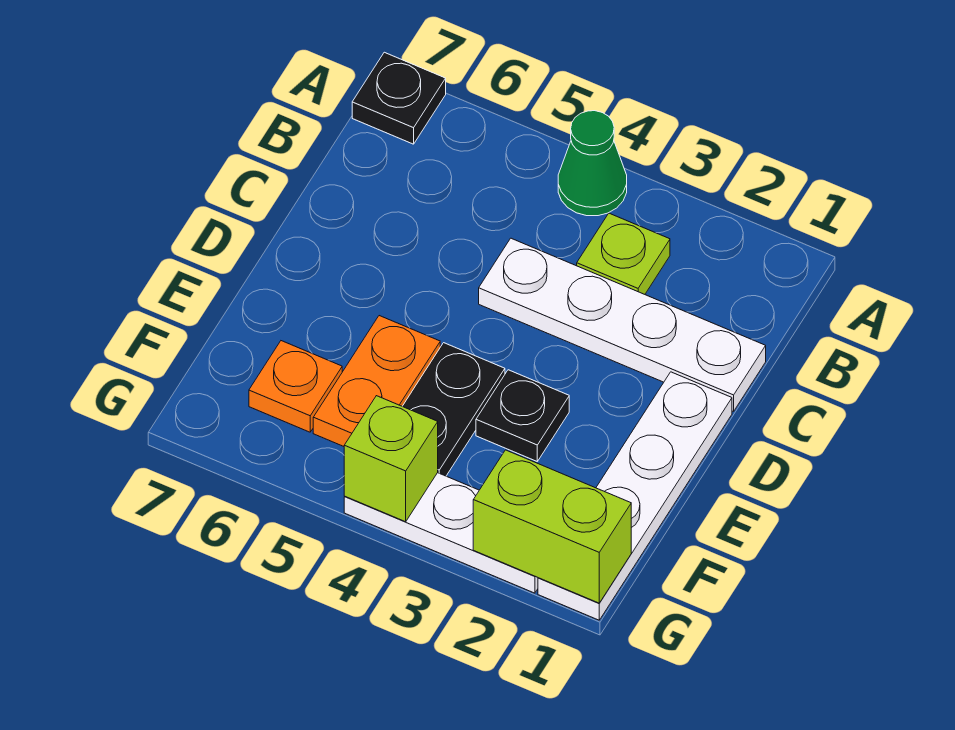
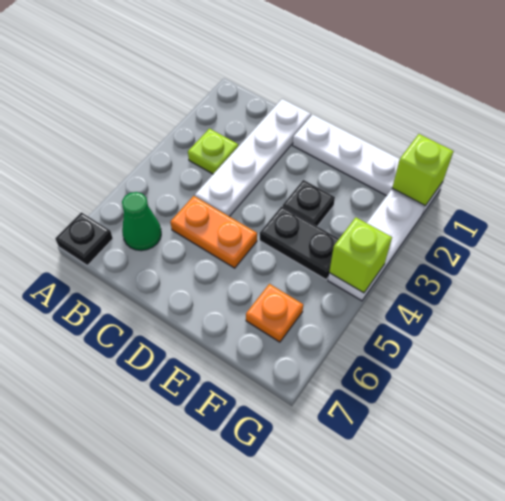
green 1x1 cone [558,111,627,216] -> green 1x1 cone moved to [122,192,161,251]
orange 1x2 plate [313,316,440,446] -> orange 1x2 plate moved to [171,196,257,268]
lime 1x2 brick [473,450,631,603] -> lime 1x1 brick [392,134,453,206]

